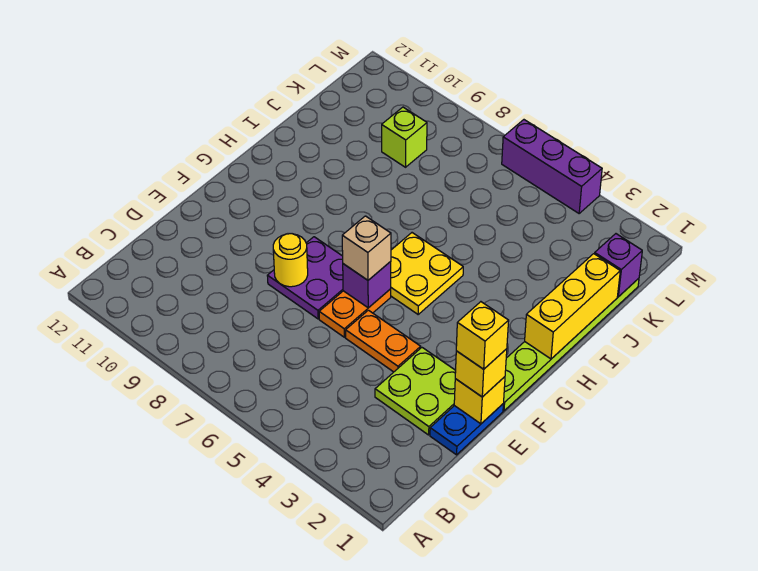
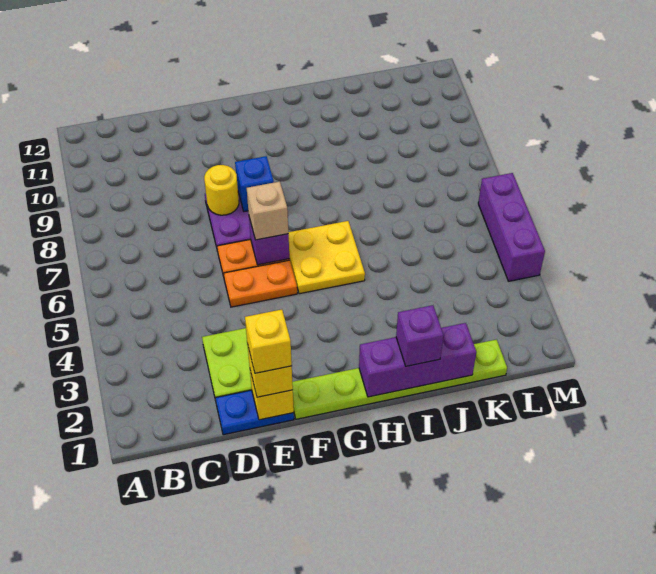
orange 1x2 plate [346,310,421,372] -> orange 1x2 plate turned to [224,260,297,307]
none -> blue 1x1 brick [235,156,274,212]
yellow 1x3 brick [525,254,620,359] -> purple 1x3 brick [359,323,476,397]
purple 1x1 brick [595,234,642,297] -> purple 1x1 brick moved to [396,305,443,366]
lime 1x1 brick [382,107,427,167] -> none

